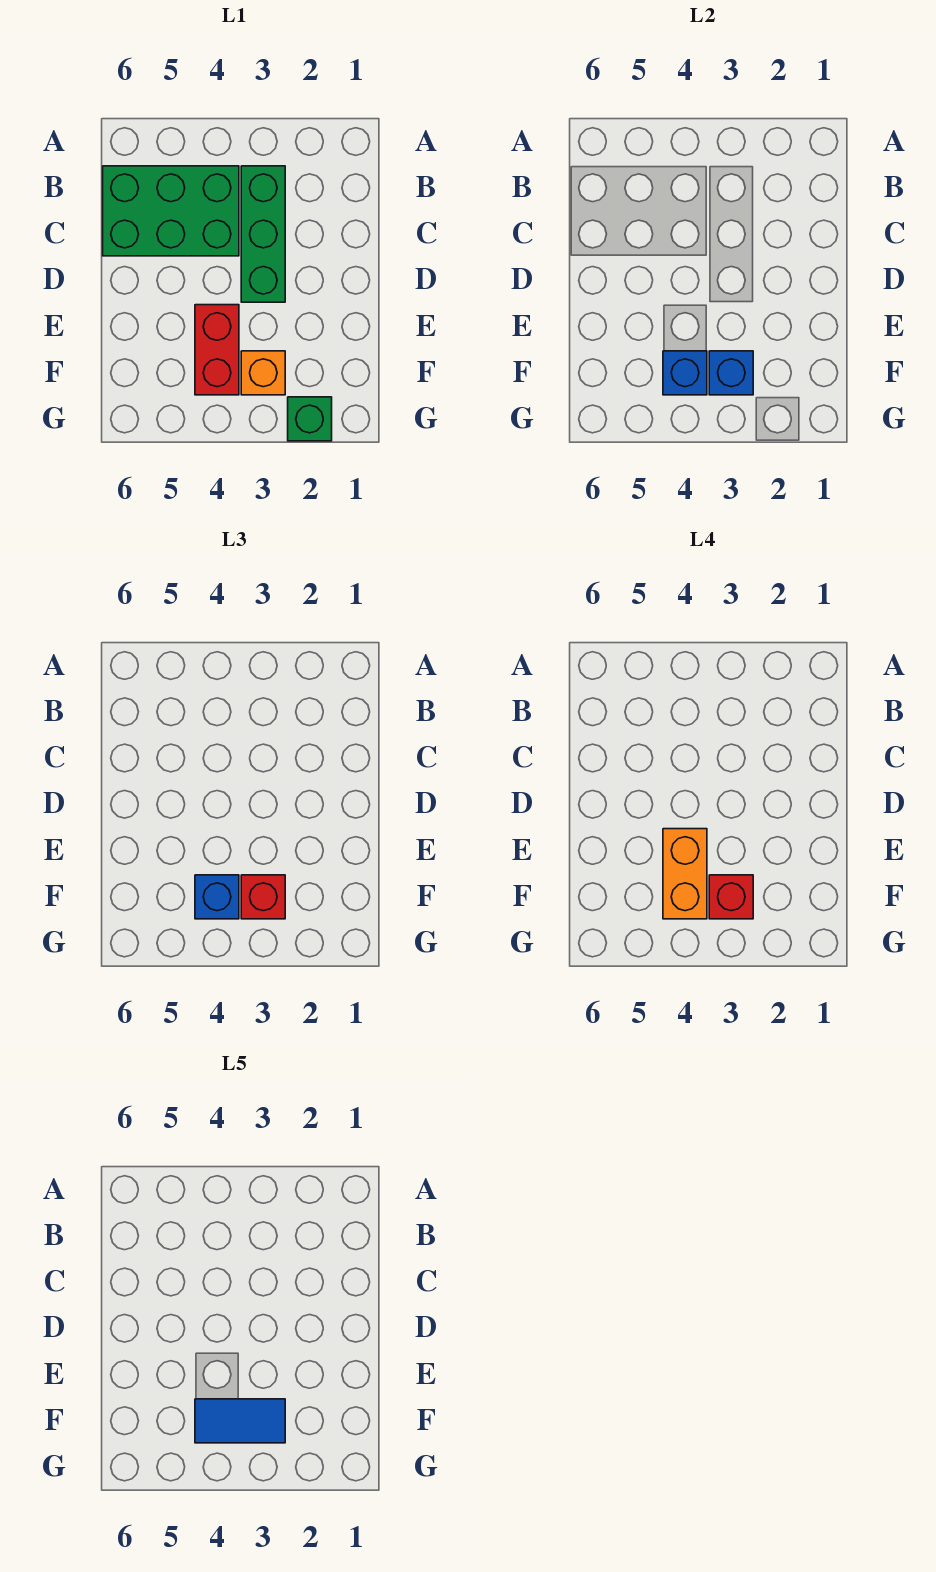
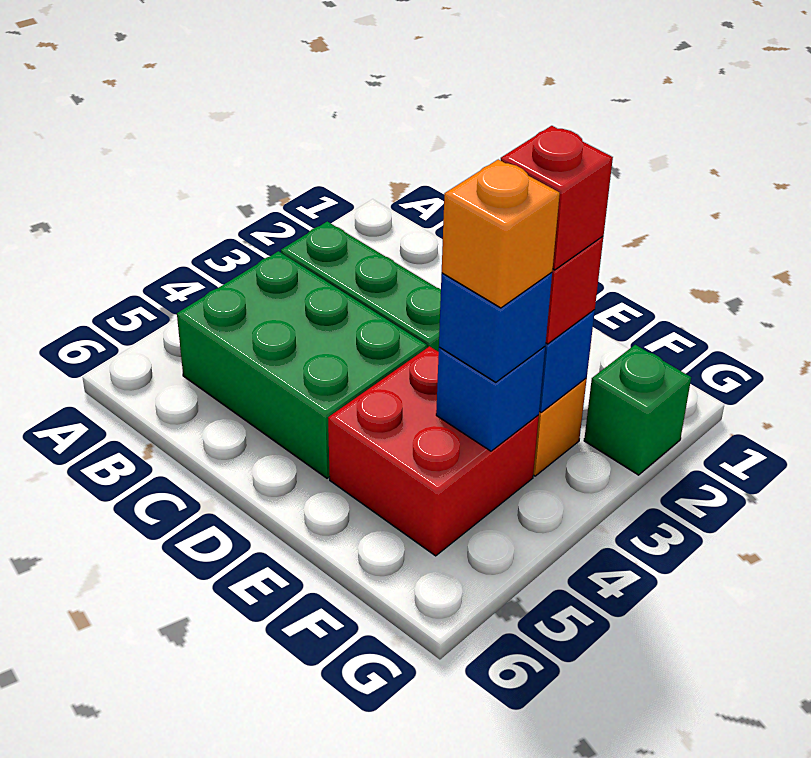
green 2x3 brick [103,166,239,256] -> green 2x3 brick turned to [177,251,427,478]
red 1x2 brick [195,305,239,395] -> red 2x2 brick [328,346,539,556]
orange 1x2 brick [663,829,707,919] -> orange 1x1 brick [442,159,560,308]
blue 1x2 tile [195,1399,285,1443] -> none

